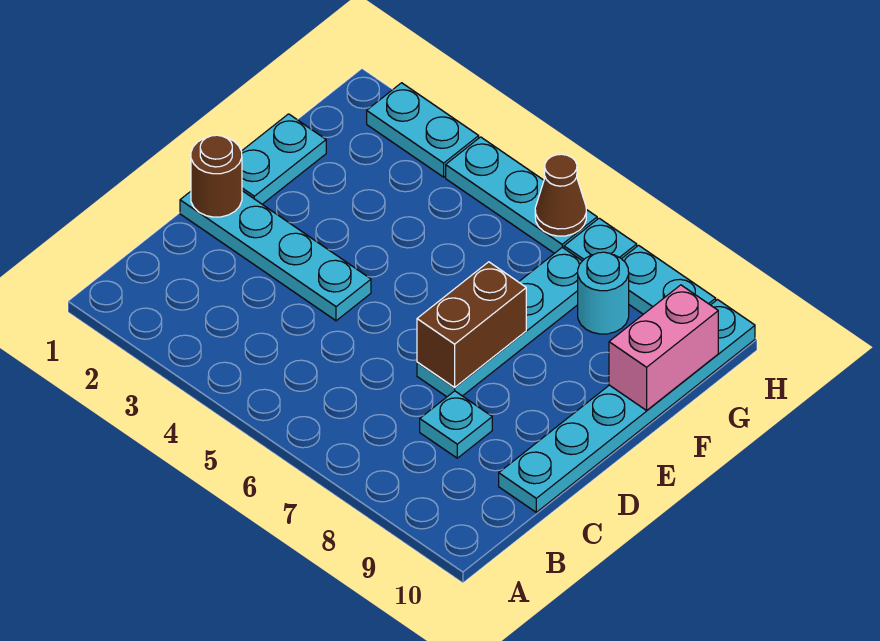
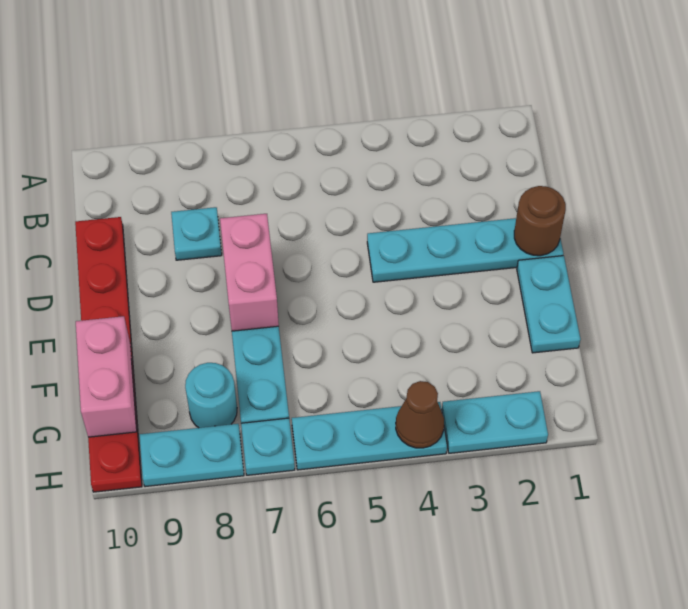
cyan 1x6 plate [499,300,755,512] -> red 1x6 plate [75,217,142,492]
brown 1x2 brick [417,262,526,388] -> pink 1x2 brick [220,214,279,331]
brown 1x1 cone [535,154,586,236] -> brown 1x1 cone moved to [396,381,444,448]

